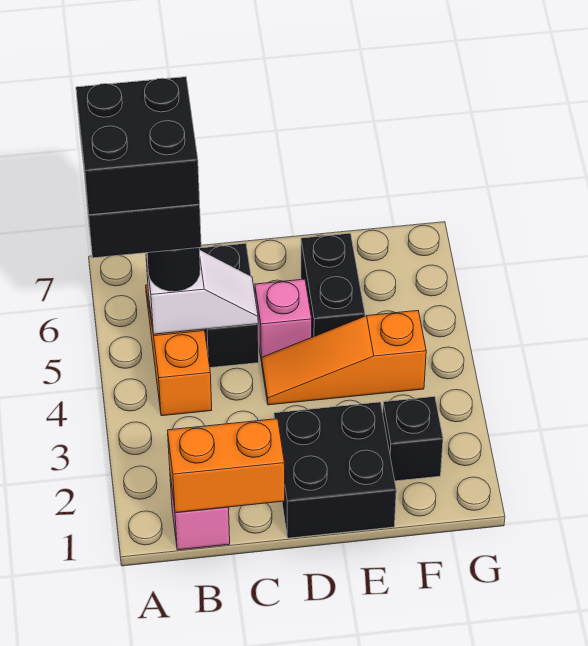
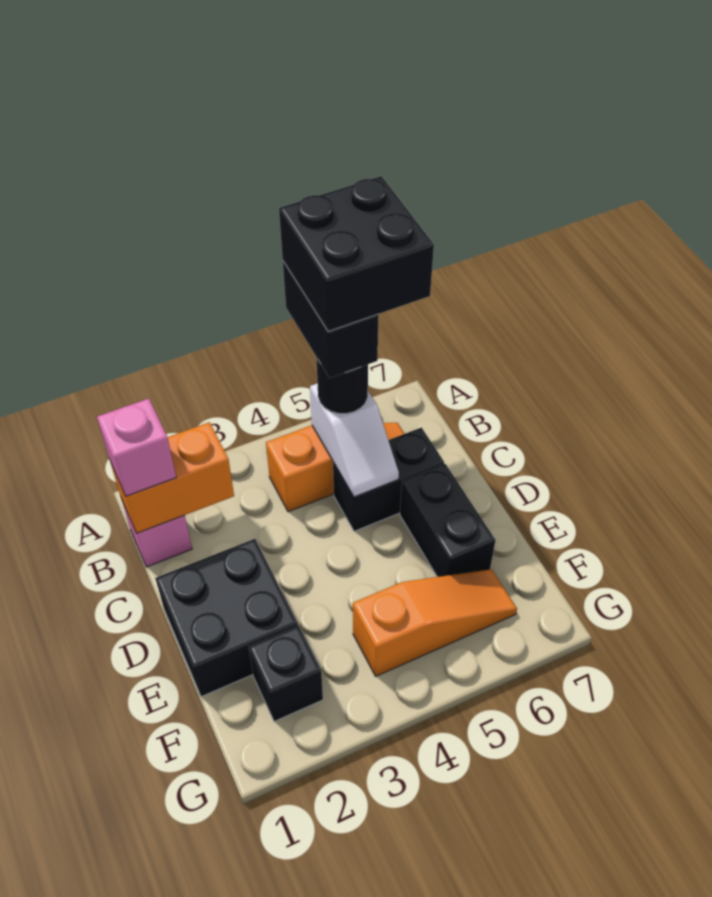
orange 1x2 brick [167,419,285,513] -> orange 1x2 brick turned to [110,422,234,533]
orange 1x3 slope [262,311,426,405] -> orange 1x3 slope turned to [353,569,517,676]
pink 1x1 brick [255,279,312,362] -> pink 1x1 brick moved to [97,399,176,496]
black 1x2 brick [301,233,365,337] -> black 1x2 brick turned to [400,464,496,577]

